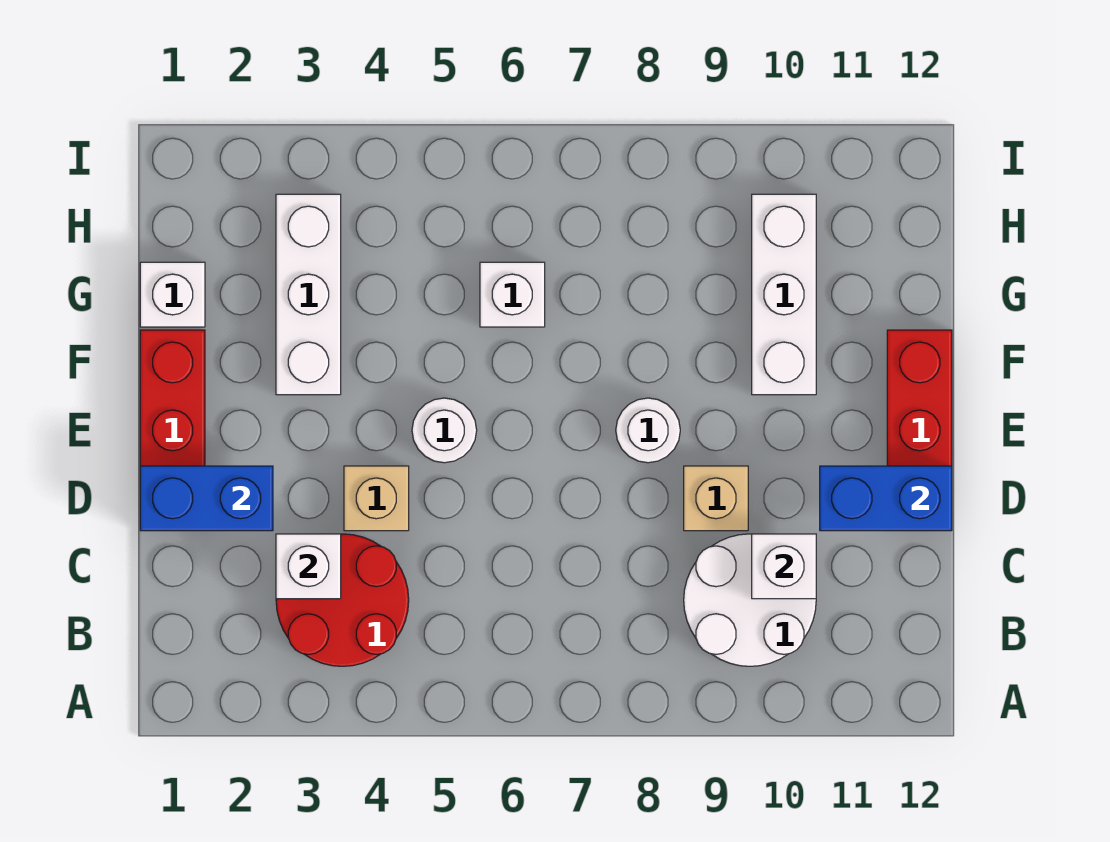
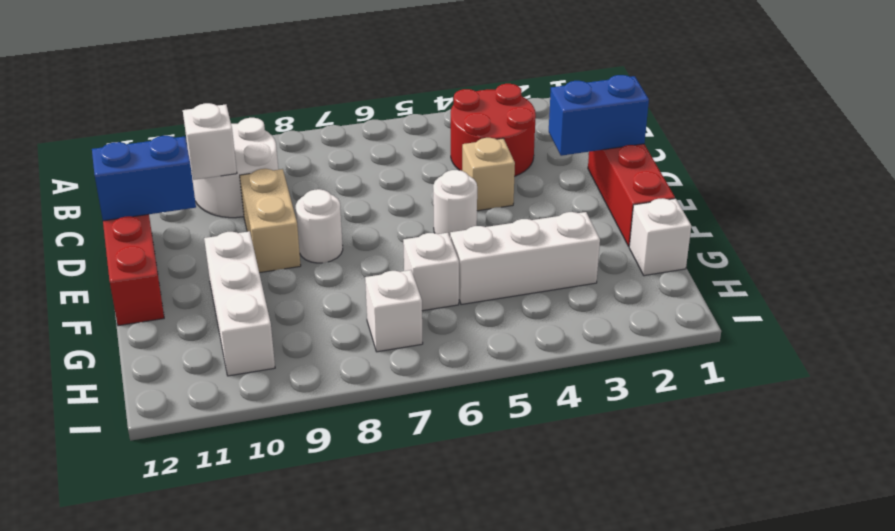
white 1x1 brick [276,534,341,599] -> white 1x1 brick moved to [365,270,423,352]
tan 1x1 brick [684,466,748,531] -> tan 1x2 brick [240,169,301,273]
white 1x3 brick [276,194,341,395] -> white 1x3 brick turned to [450,212,600,305]

